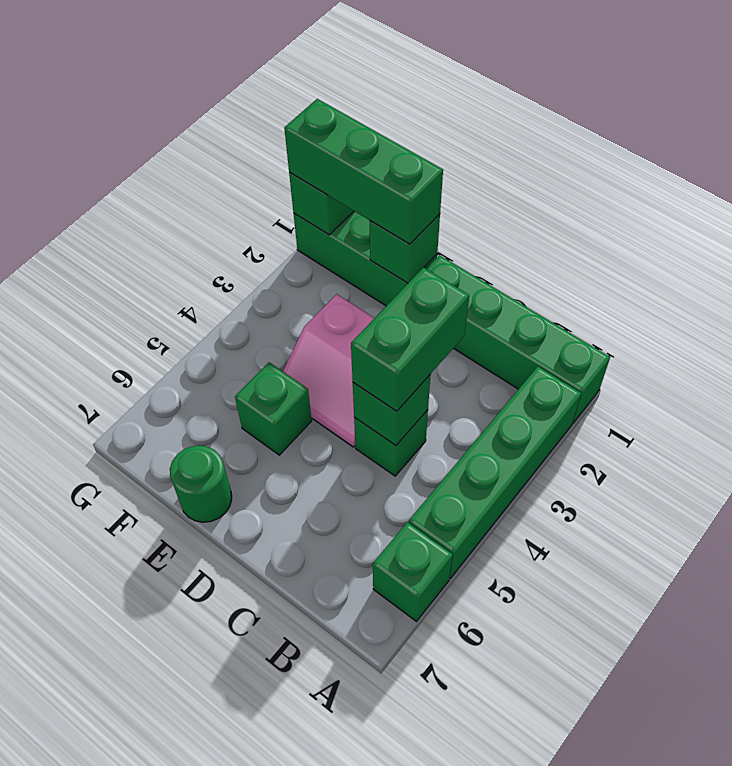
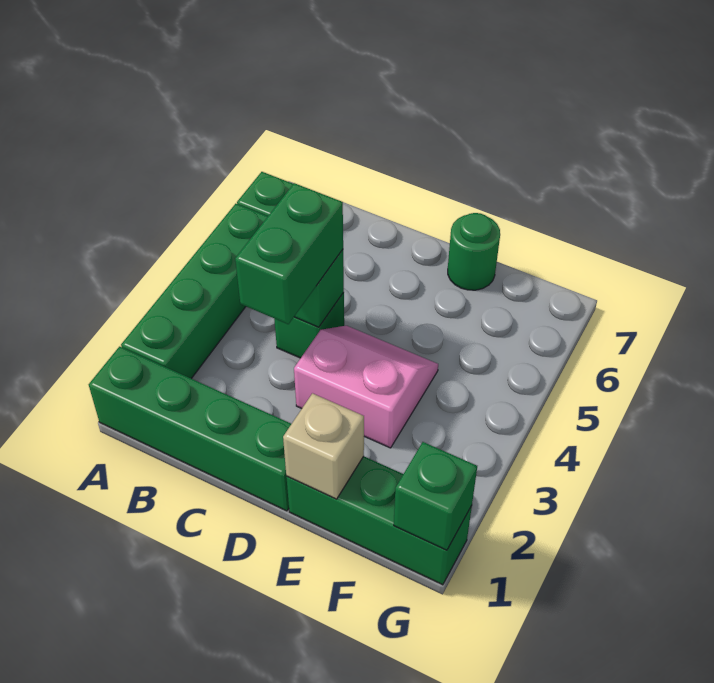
green 1x1 brick [370,214,440,283] -> tan 1x1 brick [283,393,364,499]
green 1x3 brick [284,99,443,244] -> none
green 1x1 brick [235,362,312,455] -> none

